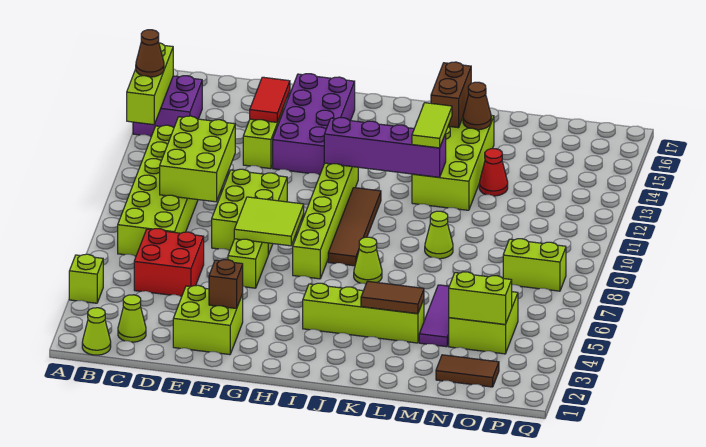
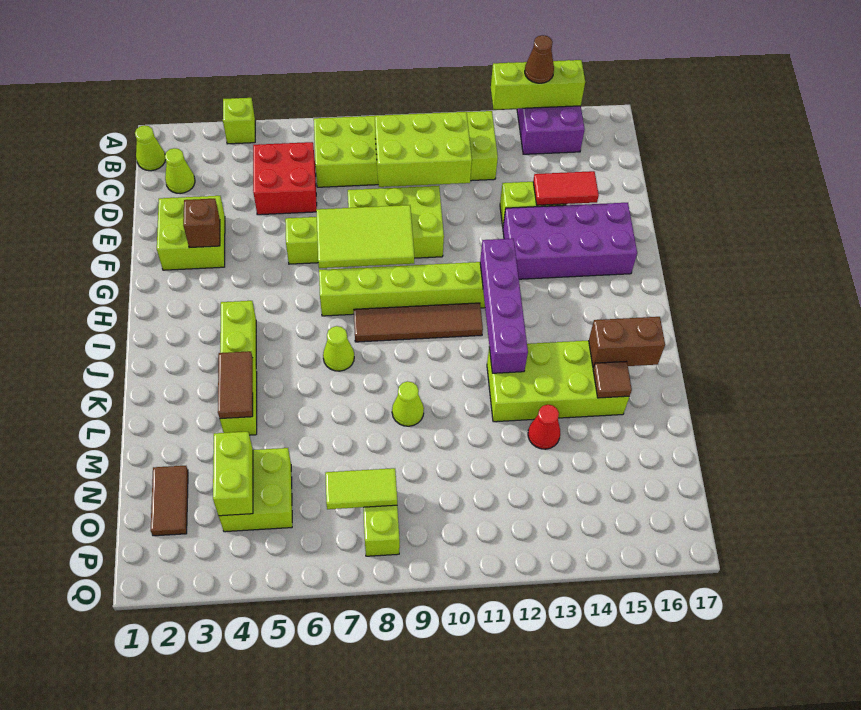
lime 2x2 tile [234,197,304,246] -> lime 2x3 tile [316,205,414,268]
lime 1x2 tile [412,103,452,148] -> lime 1x2 tile moved to [325,468,397,509]
brown 1x1 cone [463,82,491,130] -> brown 1x1 tile [593,361,632,398]
purple 1x3 tile [419,285,449,347] -> none

